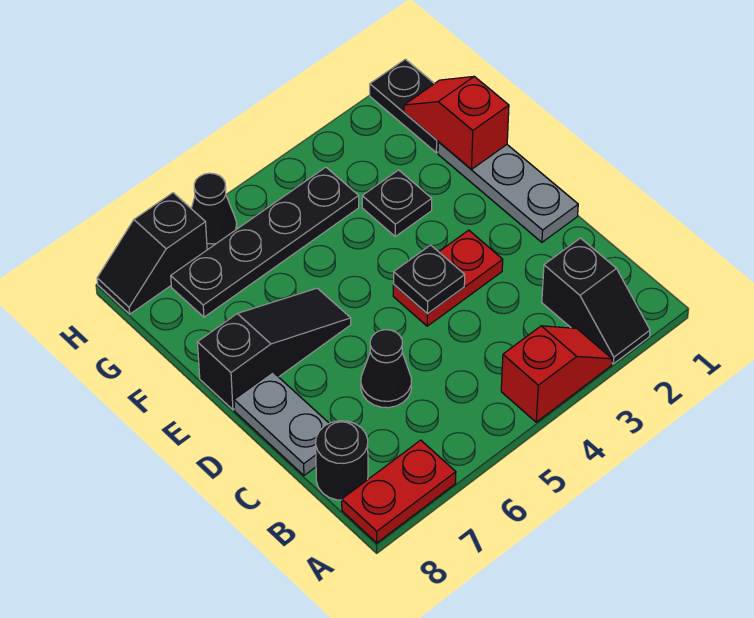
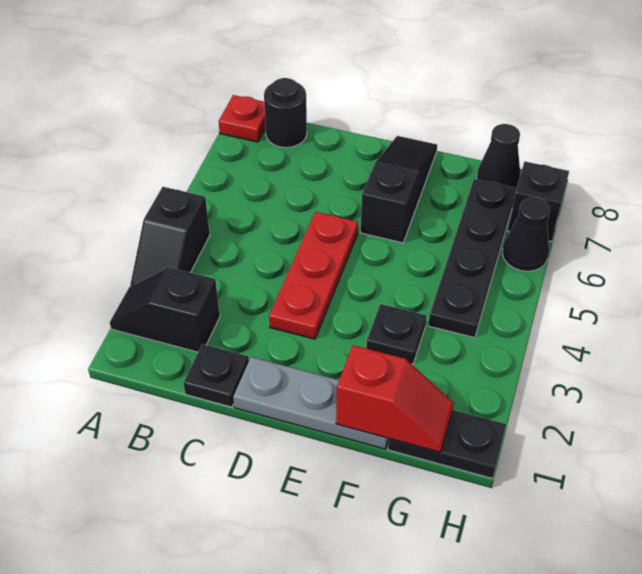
red 1x2 slope [501,326,612,422] -> black 1x2 slope [130,187,210,286]
red 1x2 plate [342,440,456,543] -> red 1x1 plate [219,95,266,142]
black 1x1 cone [361,330,412,408] -> black 1x1 cone moved to [477,124,520,188]
grey 1x2 plate [234,372,329,475] -> none
red 1x2 plate [393,230,503,326] -> red 1x3 plate [269,212,358,339]
black 1x1 plate [394,245,465,314] -> black 1x1 plate moved to [183,344,249,407]
black 1x3 slope [197,288,351,410] -> black 1x3 slope turned to [360,136,437,243]

